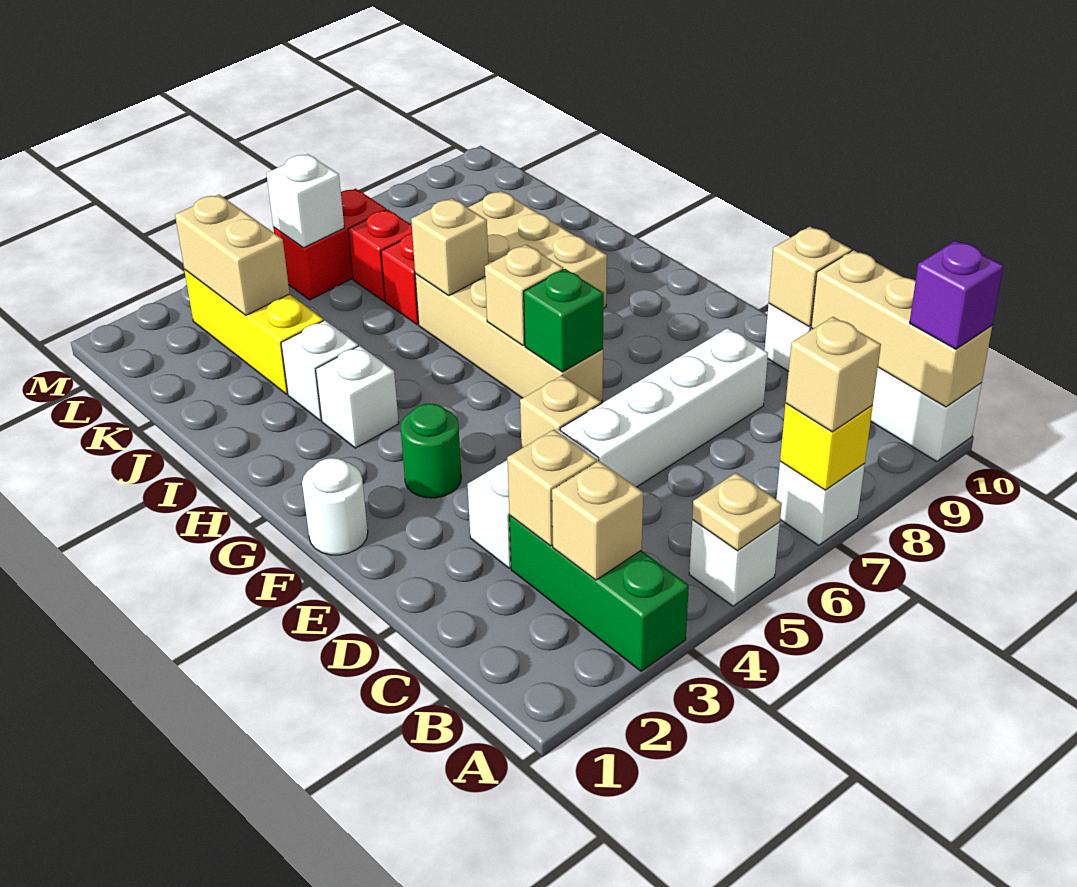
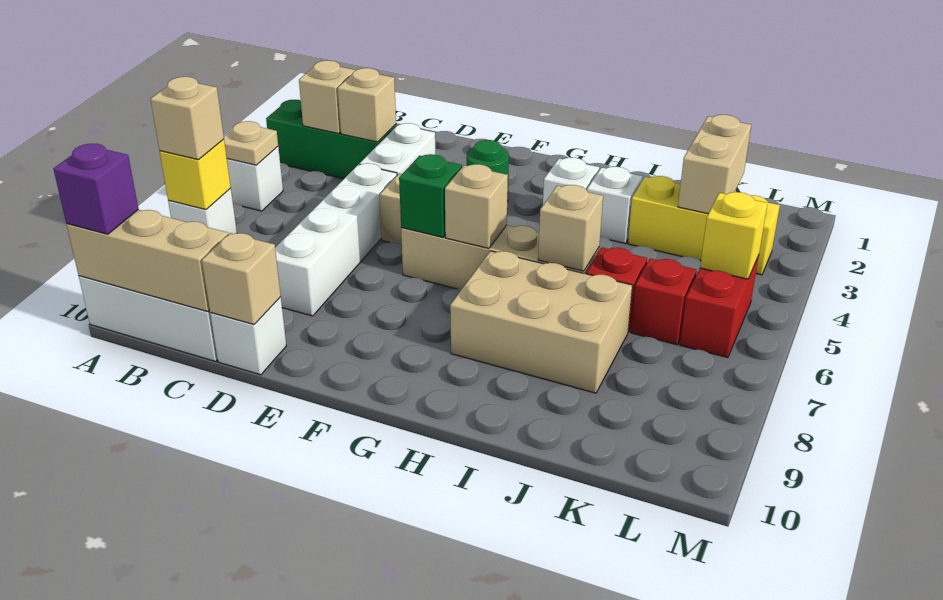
white 1x1 round brick [302,458,368,555] -> none
tan 1x2 brick [175,195,290,315] -> tan 1x2 brick turned to [678,115,751,214]
white 1x1 brick [266,154,344,248] -> yellow 1x1 brick [700,192,768,279]

